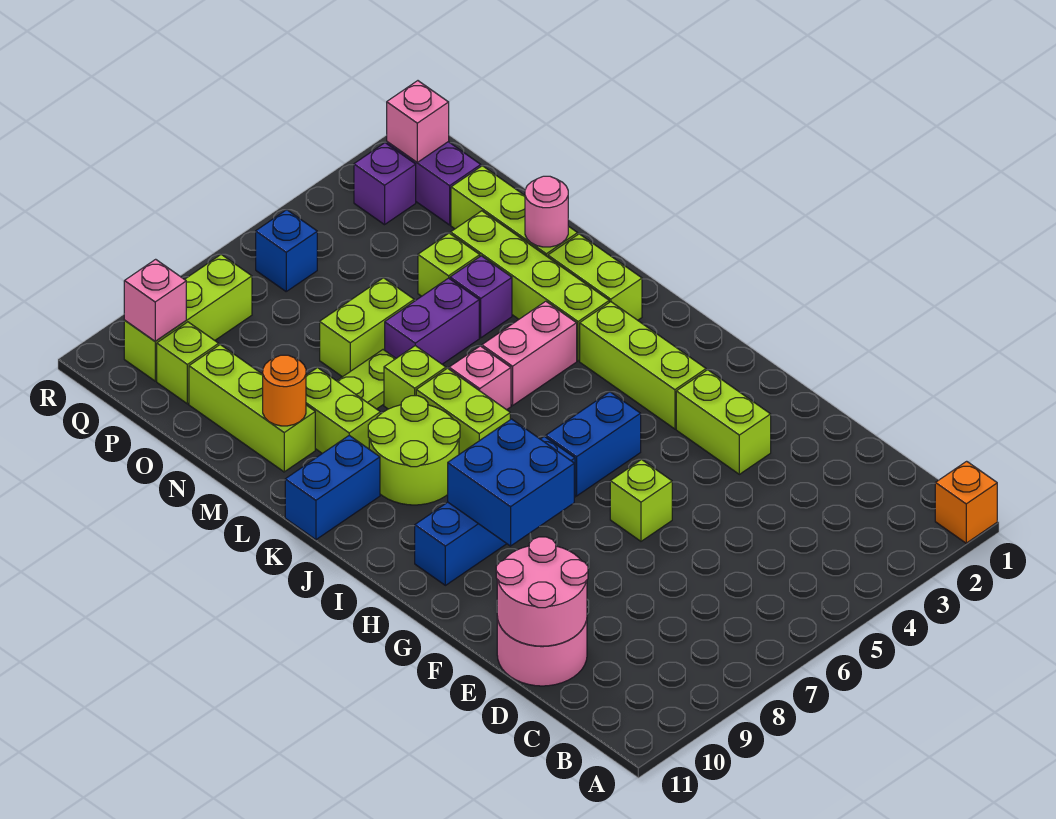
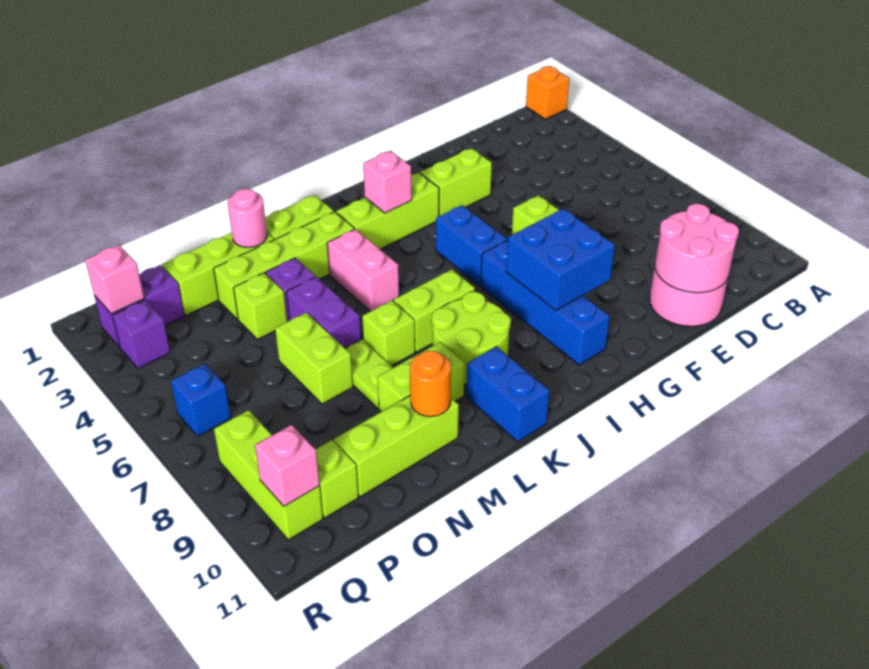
pink 1x1 brick [449,346,511,410] -> pink 1x1 brick moved to [363,151,412,213]

